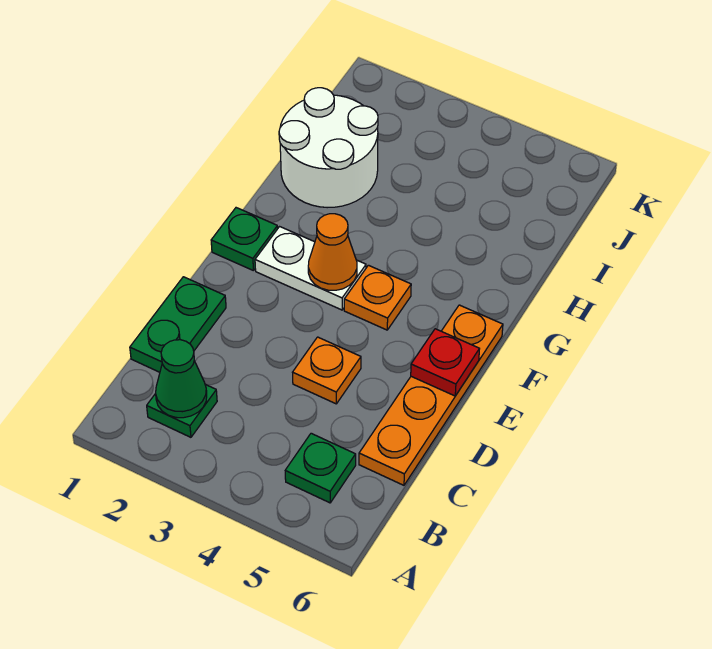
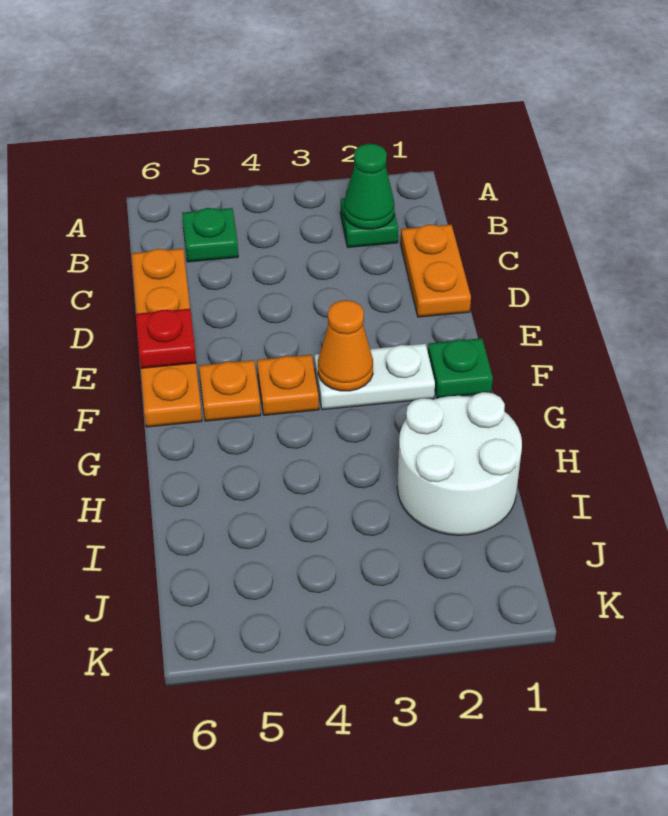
green 1x2 plate [130,277,226,372] -> orange 1x2 plate [401,224,471,317]
orange 1x1 plate [292,337,361,404] -> orange 1x1 plate moved to [199,360,261,421]

